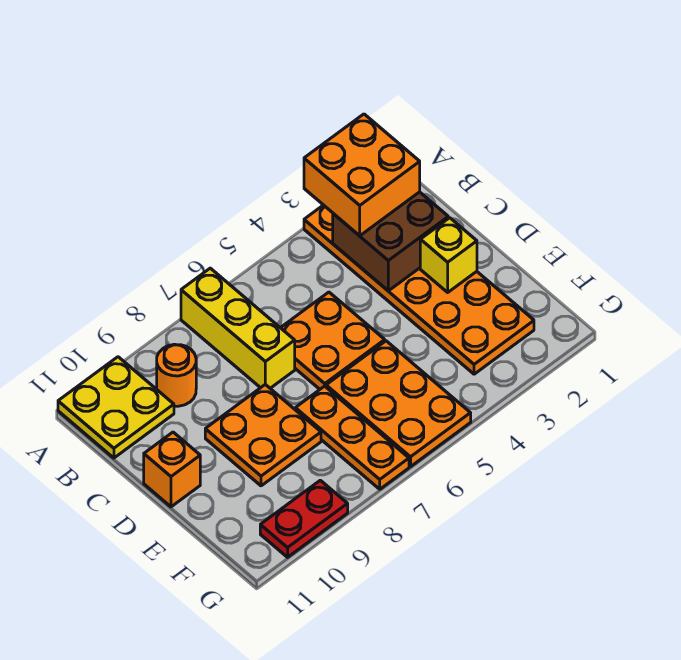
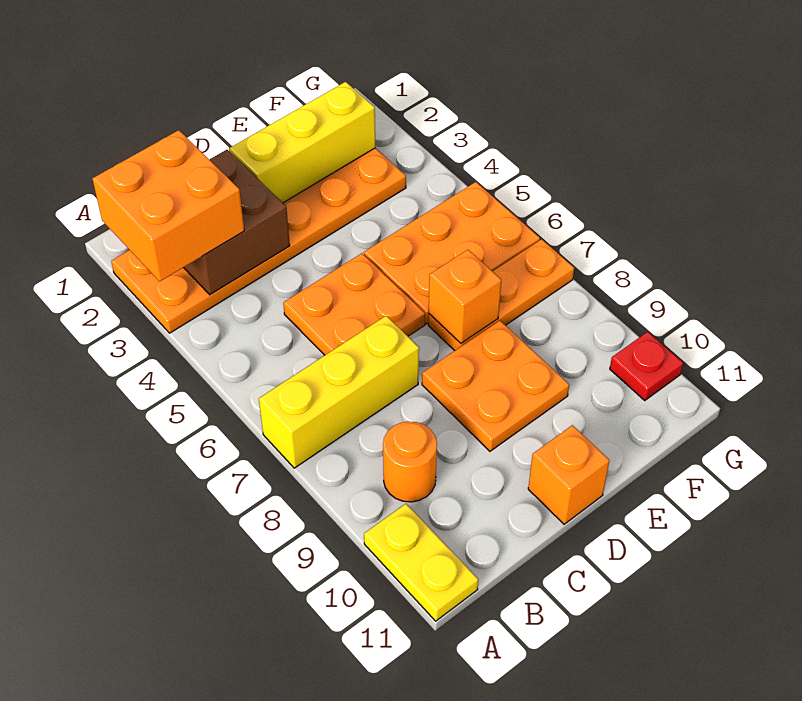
yellow 2x2 plate [58,357,174,458] -> yellow 1x2 plate [364,504,478,621]
yellow 1x1 brick [420,218,477,292] -> yellow 1x3 brick [229,82,375,203]
none -> orange 1x1 brick [429,250,501,343]
red 1x2 plate [260,480,348,557] -> red 1x1 plate [610,332,683,401]

